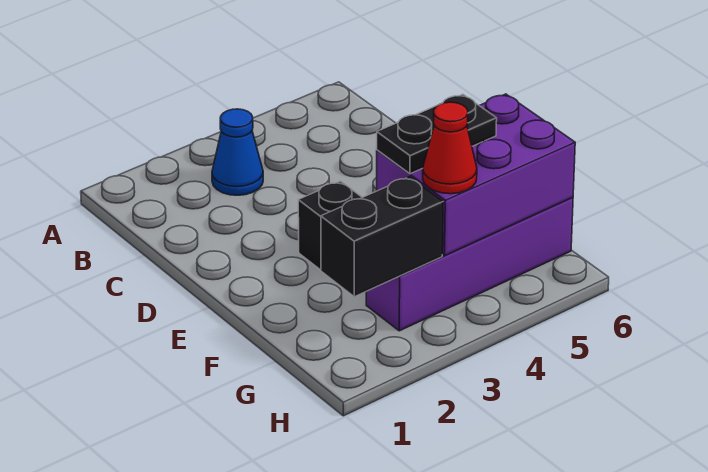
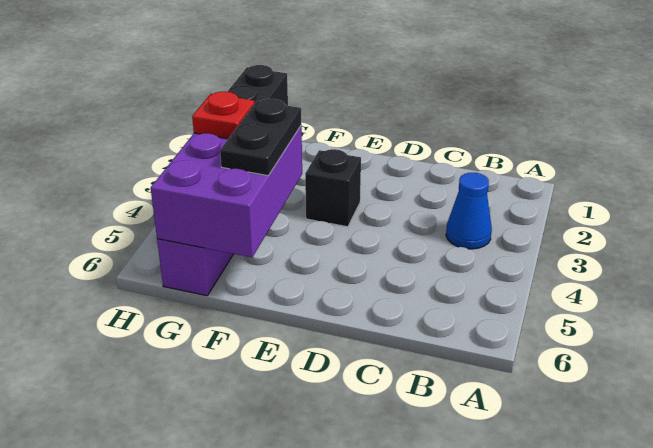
red 1x1 cone [423,102,477,194] -> red 1x1 plate [192,92,255,139]

